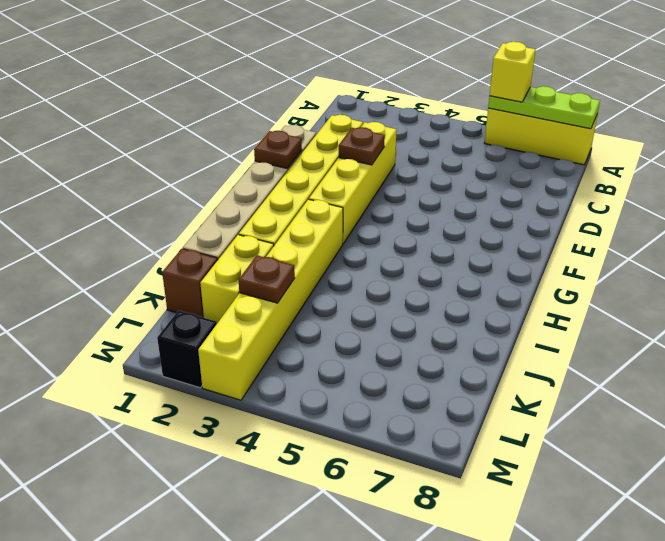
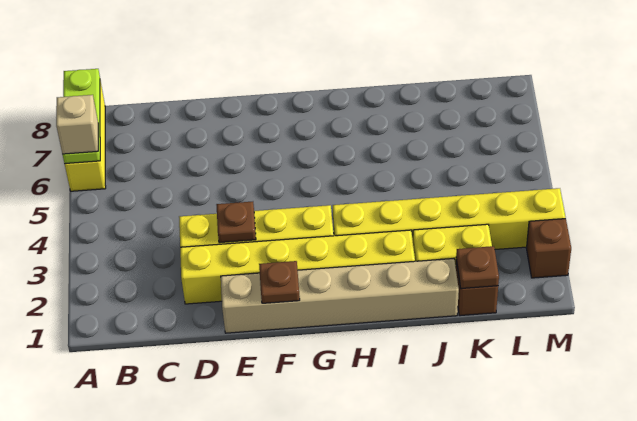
yellow 1x1 brick [490,42,536,102] -> tan 1x1 brick [56,95,98,154]
brown 1x1 plate [239,255,295,303] -> brown 1x1 plate moved to [456,246,499,289]
black 1x1 brick [157,311,217,388] -> brown 1x1 brick [527,219,571,278]

